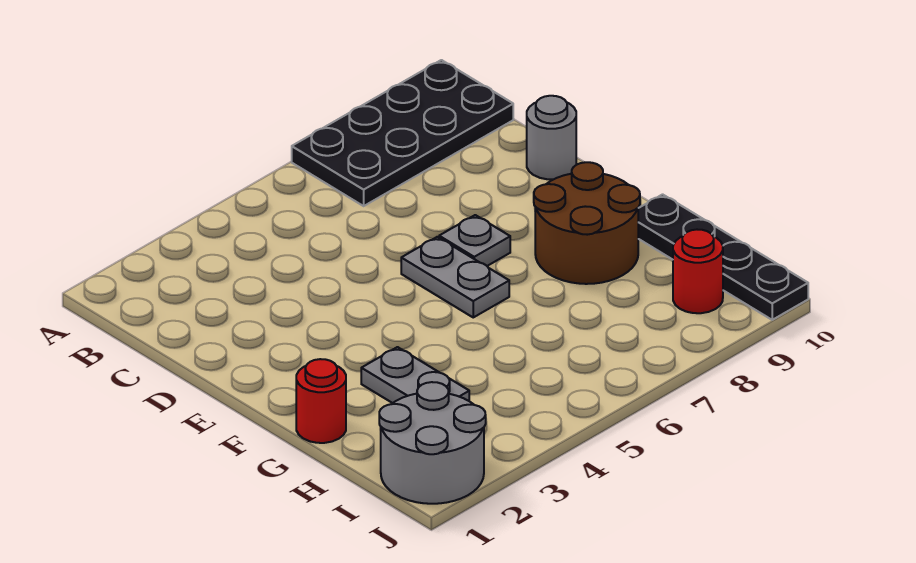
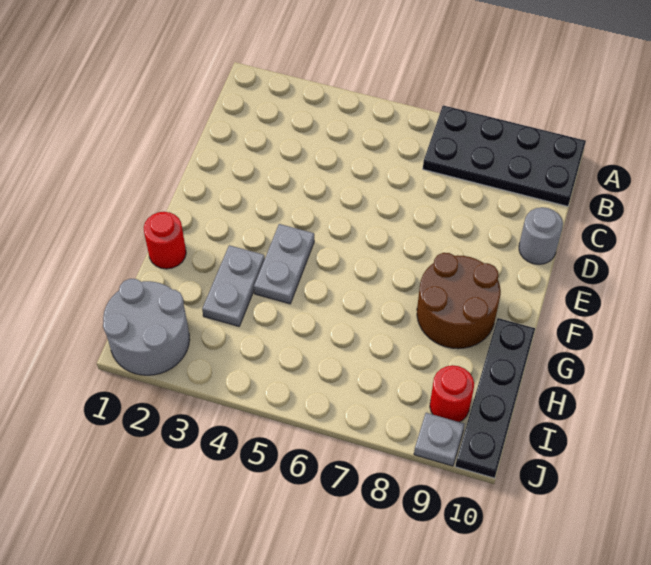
grey 1x2 plate [401,237,509,317] -> grey 1x2 plate moved to [254,224,314,304]
grey 1x1 plate [439,215,510,266] -> grey 1x1 plate moved to [414,413,465,466]

